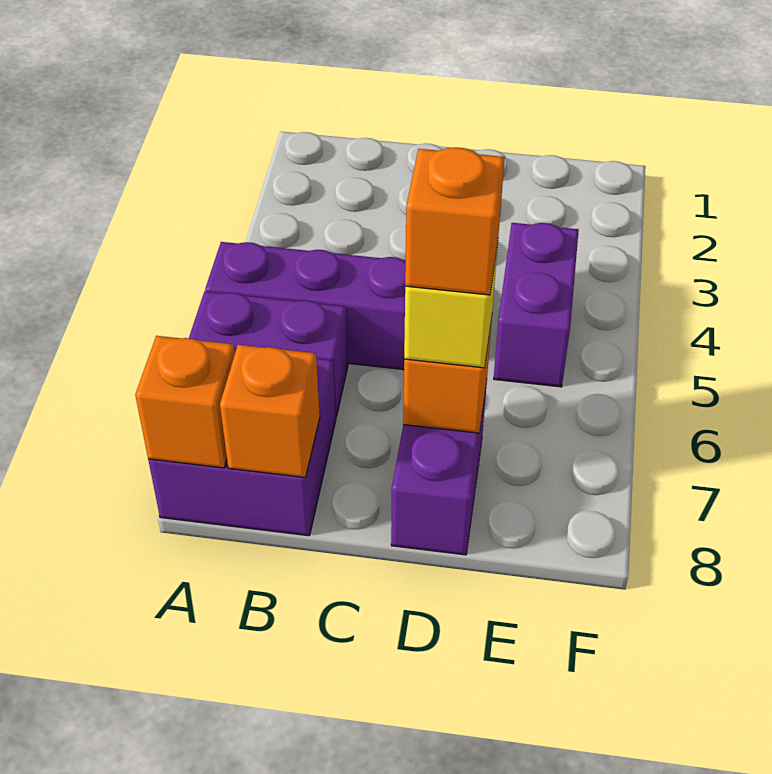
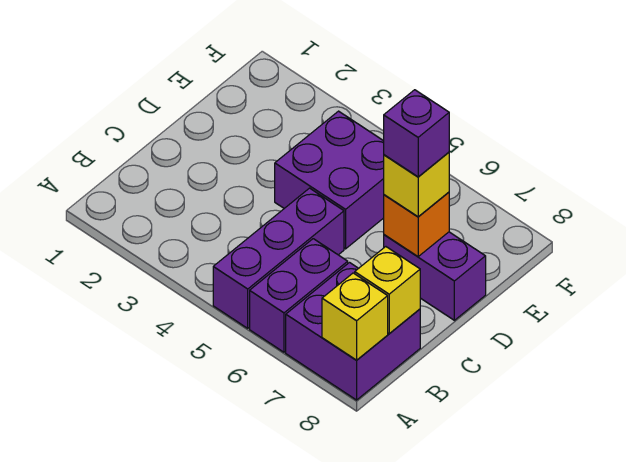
orange 1x1 brick [135,336,235,468] -> yellow 1x1 brick [322,273,388,360]
orange 1x1 brick [220,345,320,478] -> yellow 1x1 brick [355,247,420,334]
orange 1x1 brick [405,147,505,295] -> purple 1x1 brick [384,90,449,177]
purple 1x2 brick [494,223,579,387] -> purple 2x2 brick [275,111,384,249]

